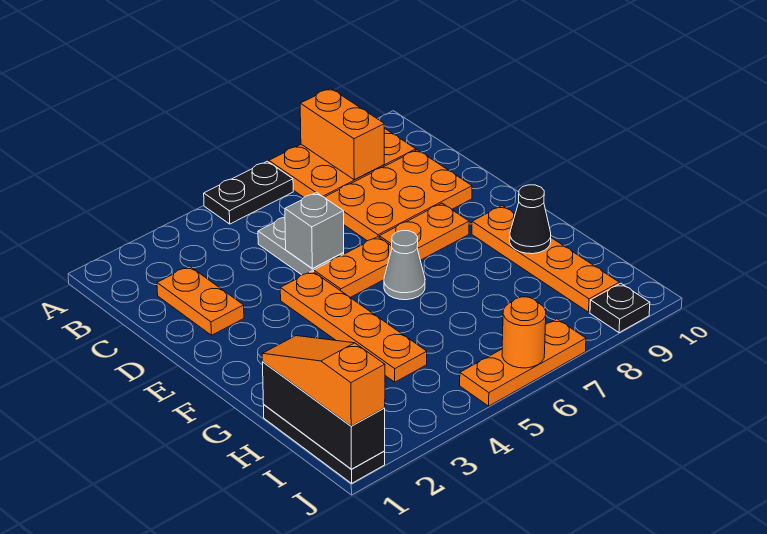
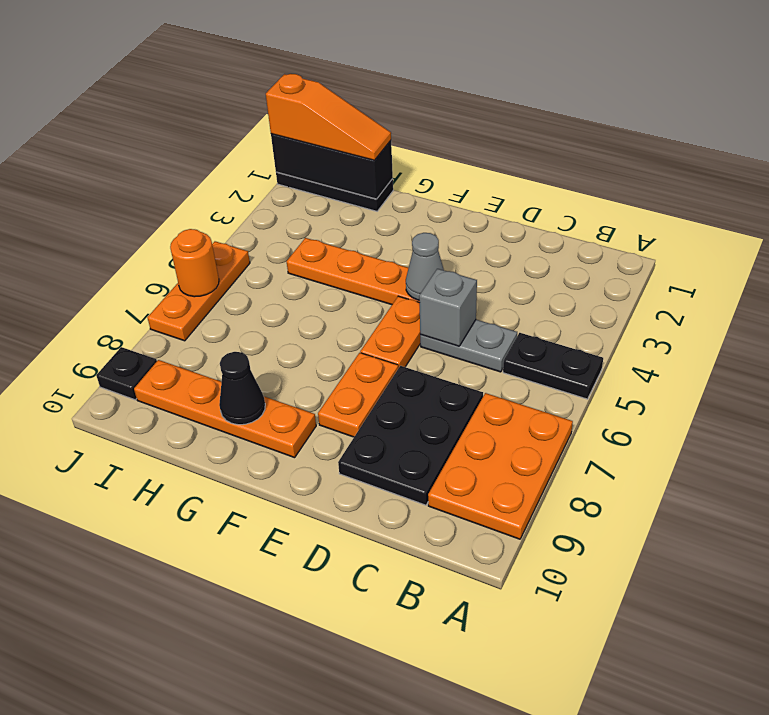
black 1x2 plate [204,161,293,224] -> black 1x2 plate turned to [503,333,603,399]
orange 1x2 brick [300,88,384,180] -> none
orange 1x2 plate [157,266,244,335] -> none
orange 2x3 plate [324,150,472,241] -> black 2x3 plate [338,366,483,505]
grey 1x1 cone [384,231,425,300] -> grey 1x1 cone moved to [406,233,444,300]

